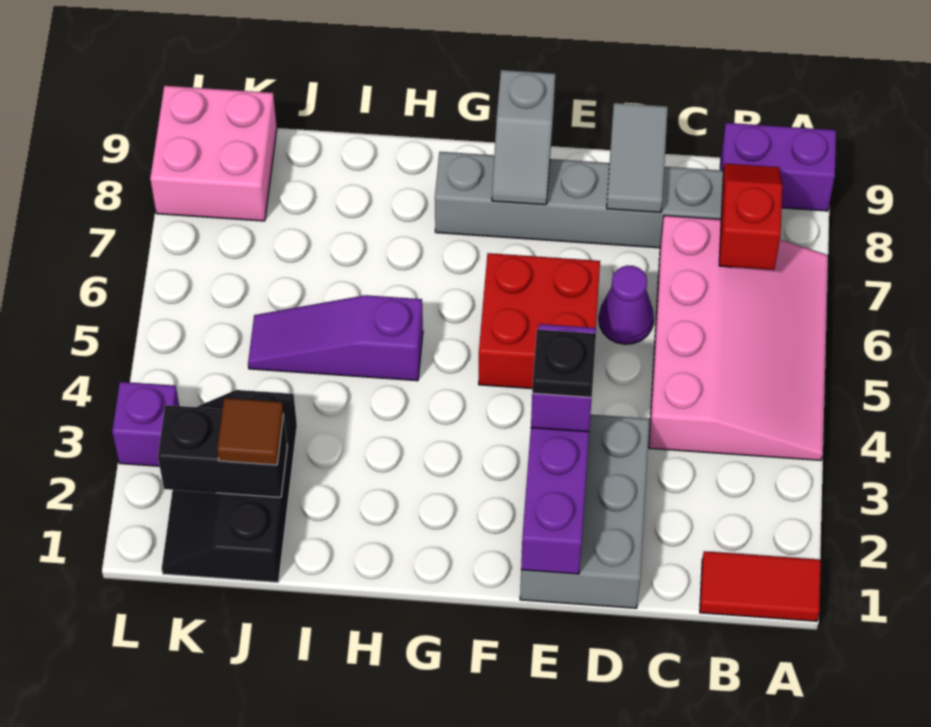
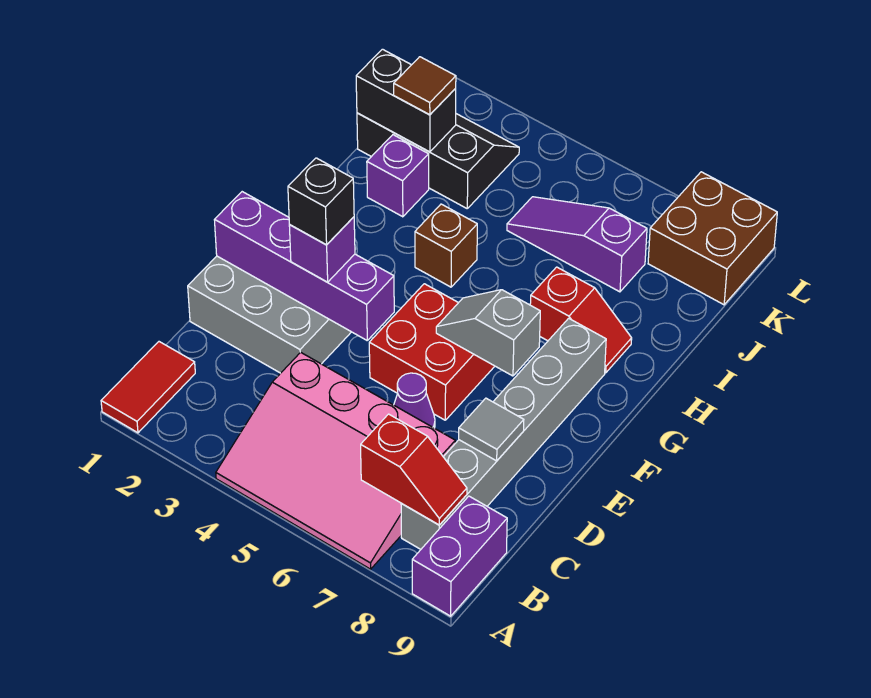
grey 1x2 tile [607,103,668,212] -> grey 1x1 tile [459,398,524,461]
black 1x1 plate [532,330,596,397] -> black 1x1 brick [288,158,354,245]
grey 1x2 slope [492,70,555,205] -> grey 1x2 slope moved to [436,290,540,376]
none -> brown 1x1 brick [415,204,477,287]
purple 1x3 slope [248,295,423,381] -> purple 1x3 slope turned to [507,197,647,292]
none -> red 1x2 slope [530,267,632,373]
black 1x2 brick [158,405,287,497] -> black 1x2 brick turned to [356,49,456,152]
pink 2x2 brick [150,86,277,221] -> brown 2x2 brick [648,172,777,305]
purple 1x1 brick [112,382,179,466] -> purple 1x1 brick moved to [367,135,429,217]

